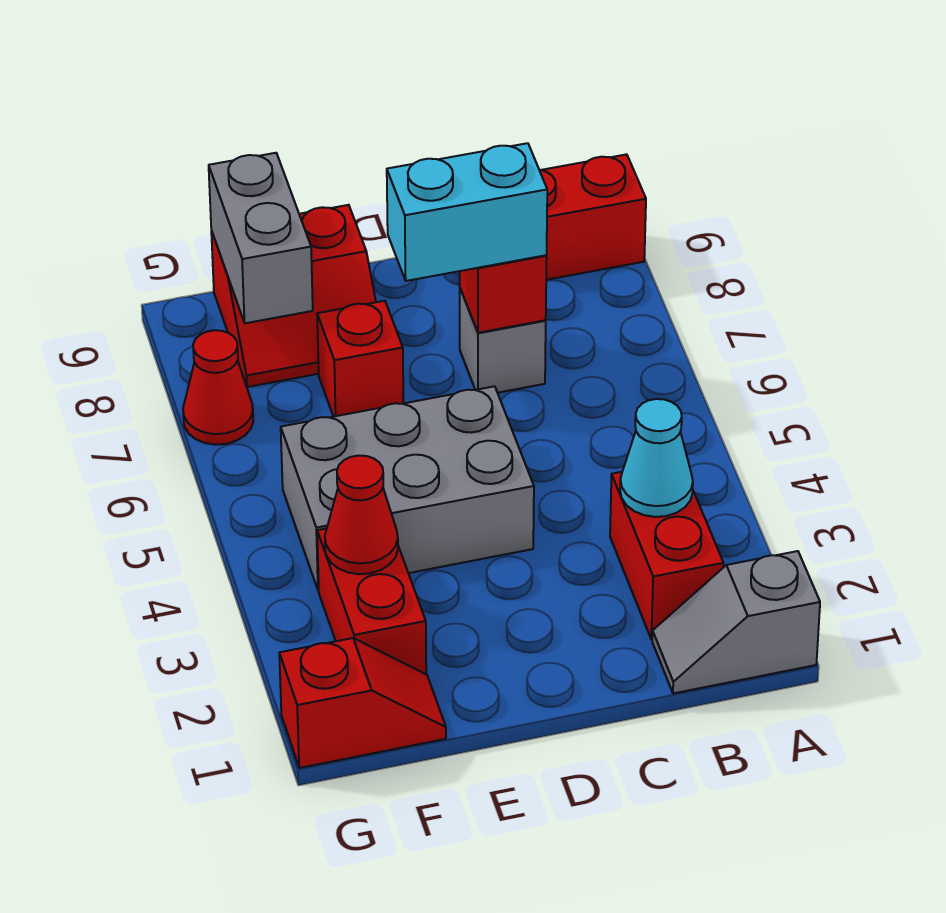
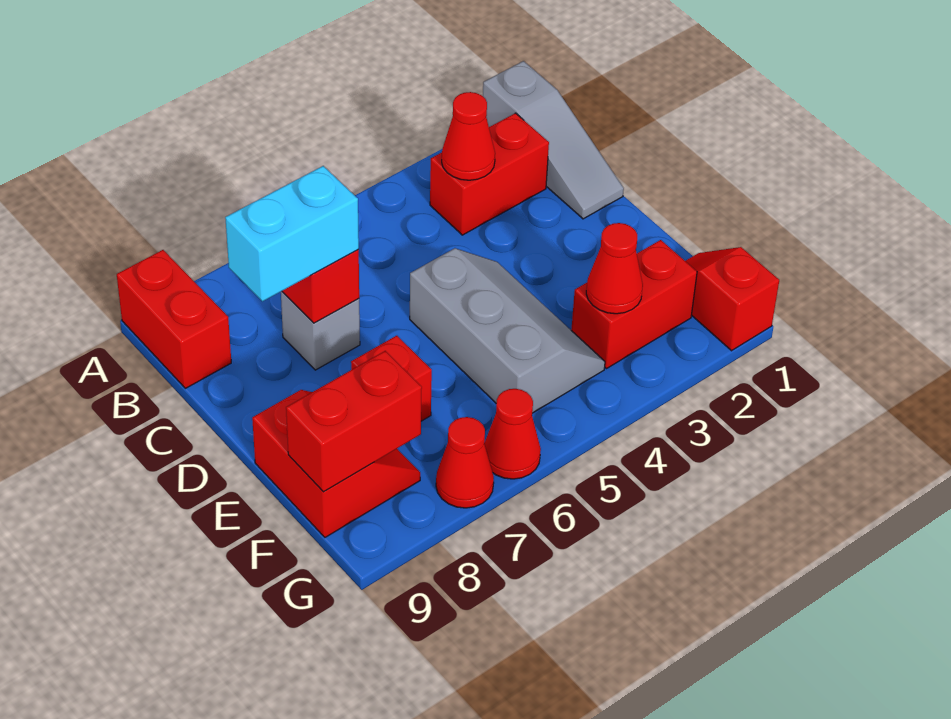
grey 1x2 slope [652,551,820,693] -> grey 1x3 slope [483,61,624,219]
cyan 1x1 cone [620,399,693,517] -> red 1x1 cone [442,92,495,180]
cyan 1x2 brick [387,143,547,281] -> cyan 1x2 brick turned to [225,166,359,301]
grey 2x3 brick [281,386,534,591] -> grey 2x3 slope [410,248,605,413]
grey 1x2 brick [209,153,313,323] -> red 1x2 brick [286,351,422,492]
none -> red 1x1 cone [484,389,541,479]

